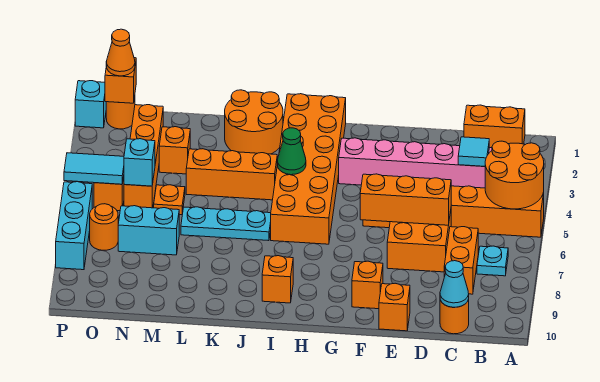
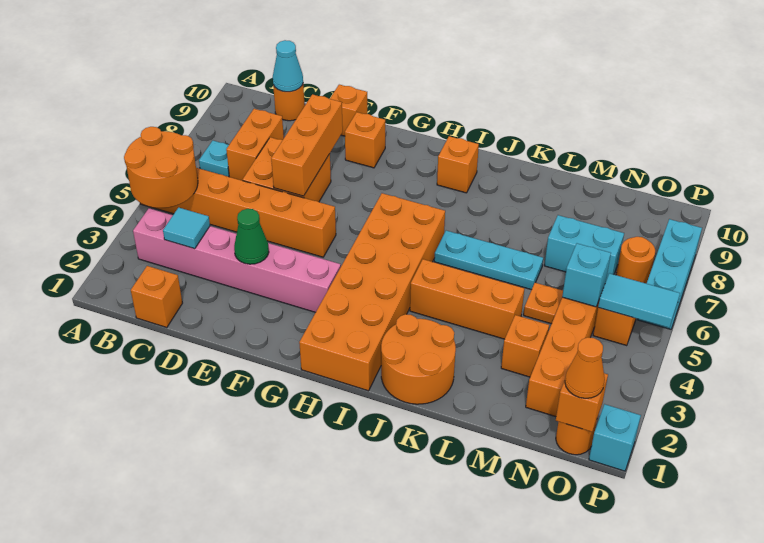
orange 1x2 brick [464,105,525,148] -> orange 1x1 brick [131,266,182,328]
orange 1x3 brick [360,174,451,225] -> orange 1x3 brick turned to [271,94,343,196]
green 1x1 cone [277,128,306,175] -> green 1x1 cone moved to [234,209,269,264]

